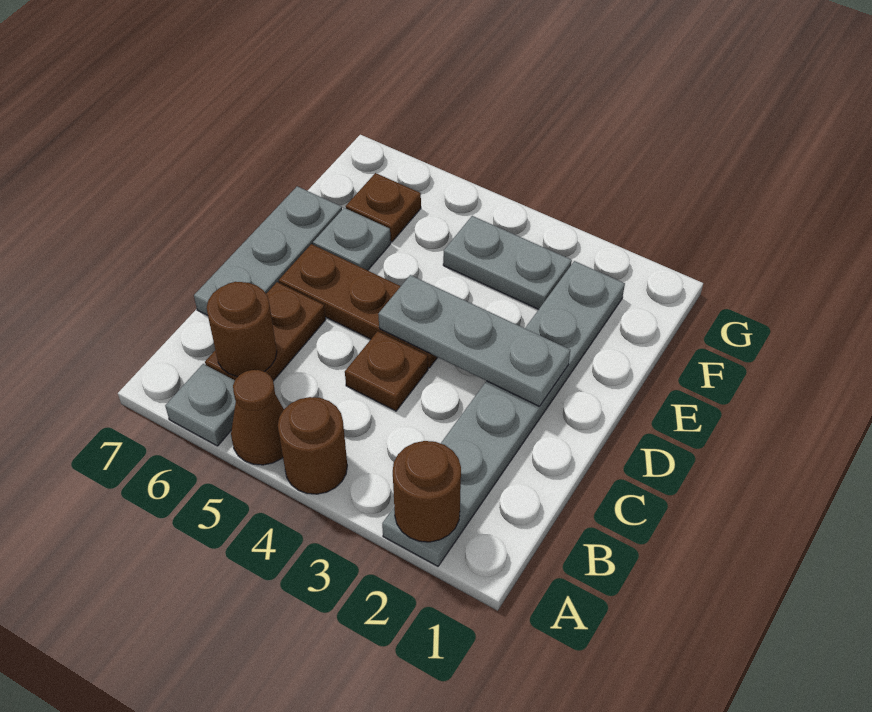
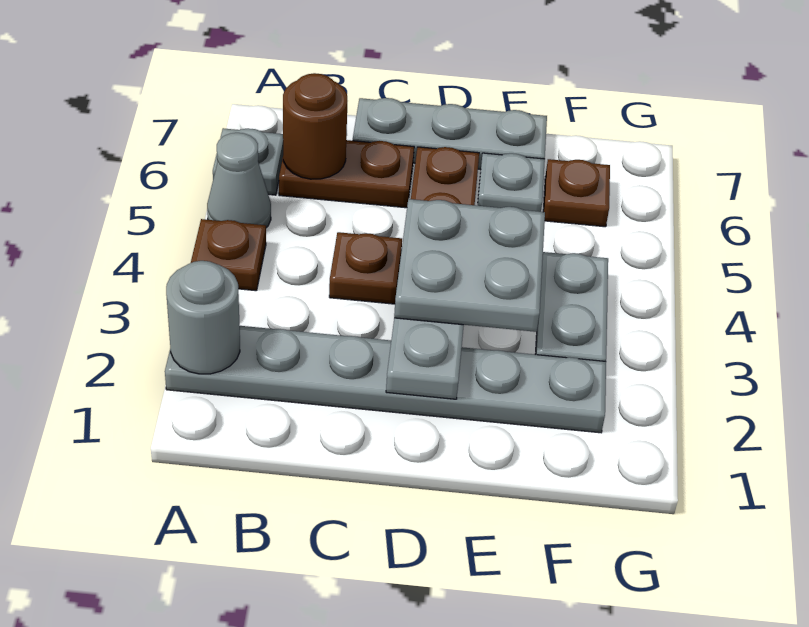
brown 1x1 round brick [393,441,461,542] -> grey 1x1 round brick [166,261,240,374]
brown 1x1 round brick [278,397,347,494] -> brown 1x1 plate [191,219,266,291]
brown 1x1 cone [231,370,284,465] -> grey 1x1 cone [207,133,271,228]
none -> grey 2x2 plate [394,199,545,332]

